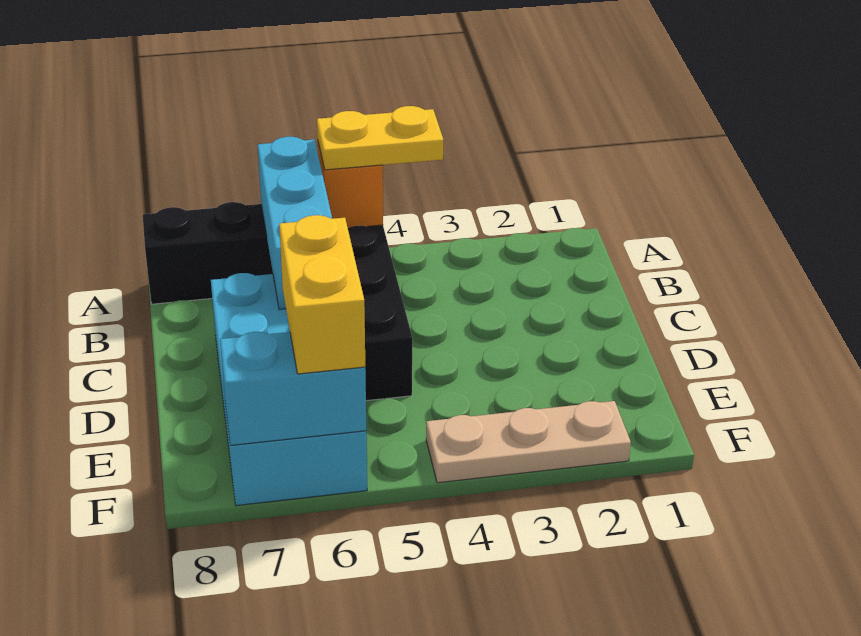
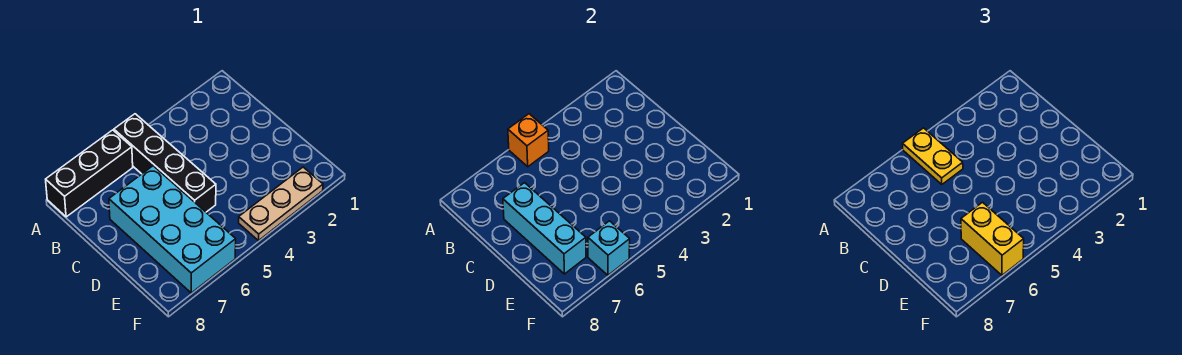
yellow 1x2 plate [317,106,443,170] -> yellow 1x2 plate turned to [903,128,963,184]
cyan 1x3 brick [258,137,332,309] -> cyan 1x3 brick moved to [503,183,586,274]
cyan 1x2 brick [220,332,366,445] -> cyan 1x1 brick [588,221,630,275]

